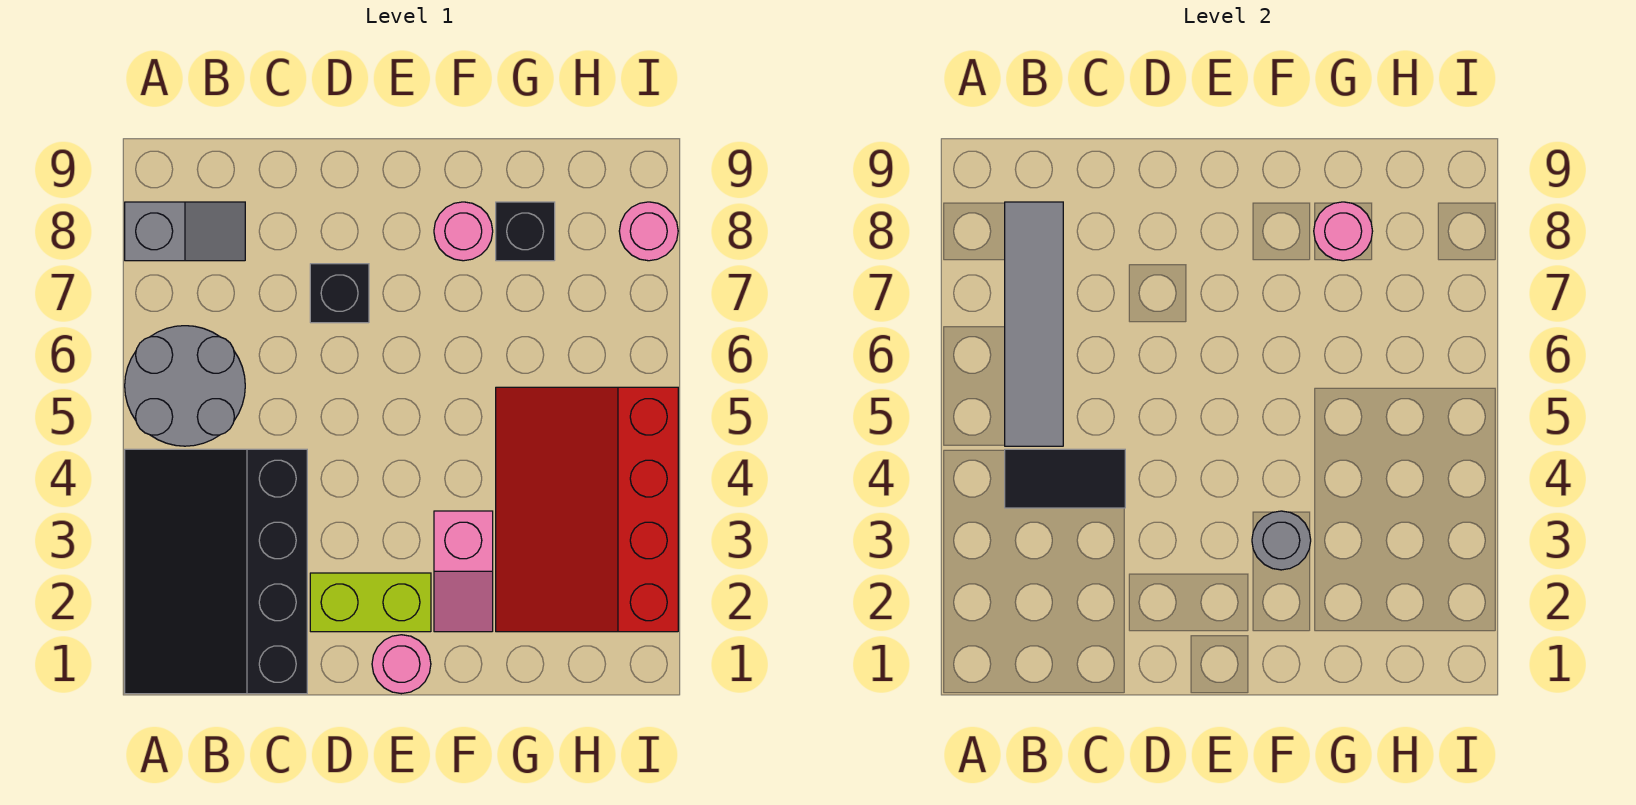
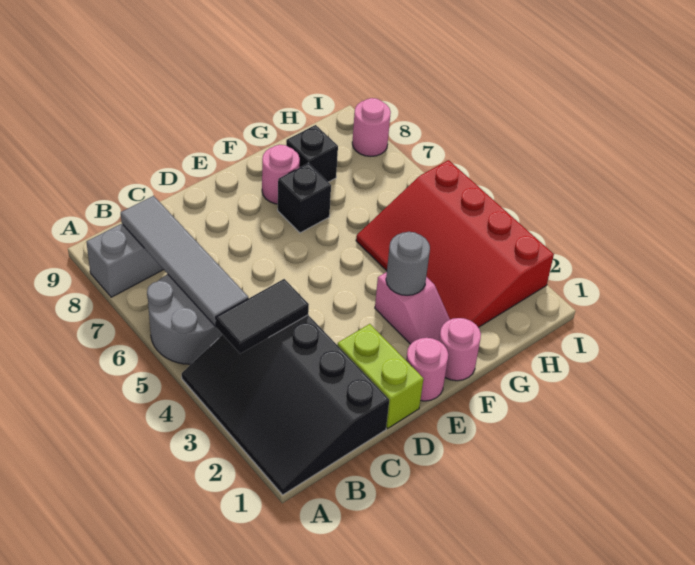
lime 1x2 brick [310,573,431,632] -> lime 1x2 brick turned to [337,324,423,428]
black 1x1 brick [310,264,369,323] -> black 1x1 brick moved to [278,163,331,233]
pink 1x1 round brick [1314,202,1373,261] -> pink 1x1 round brick moved to [439,318,481,381]

